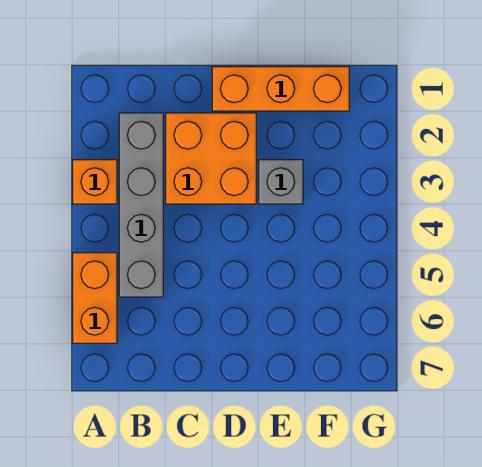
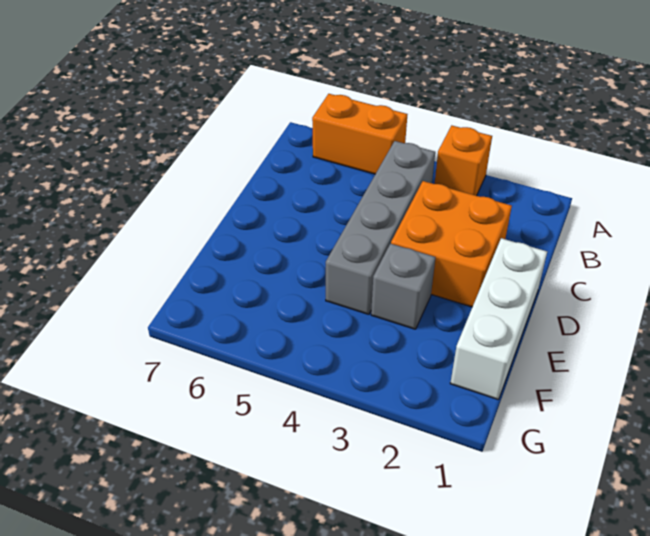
grey 1x4 brick [119,113,163,297] -> grey 1x4 brick turned to [326,141,435,314]
orange 1x3 brick [212,67,349,111] -> white 1x3 brick [450,238,547,400]

